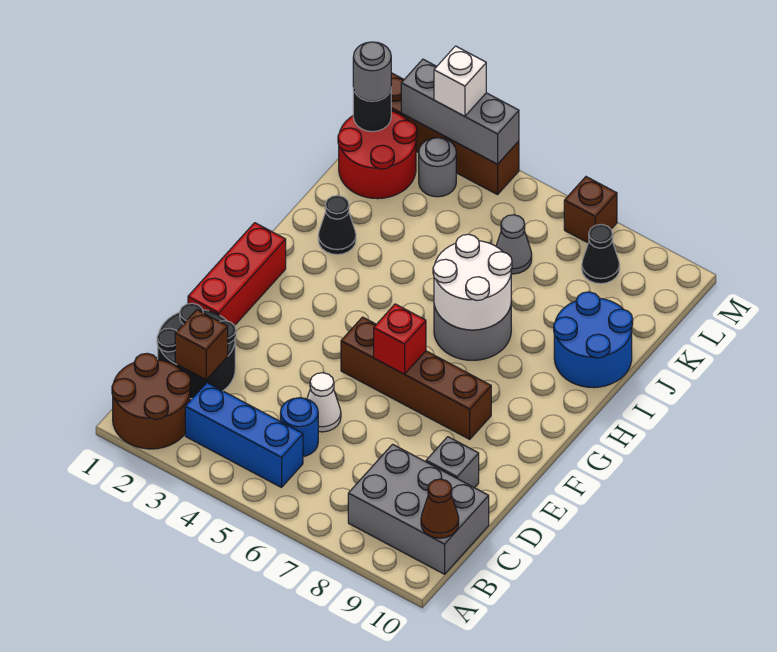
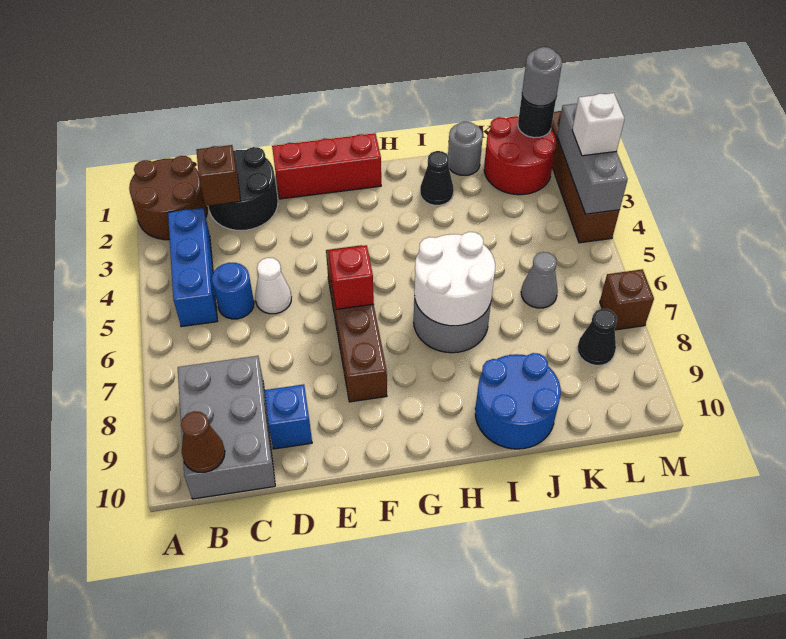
grey 1x1 brick [426,437,479,488] -> blue 1x1 brick [264,384,312,449]
grey 1x1 round brick [419,138,456,197] -> grey 1x1 round brick moved to [448,122,483,175]

